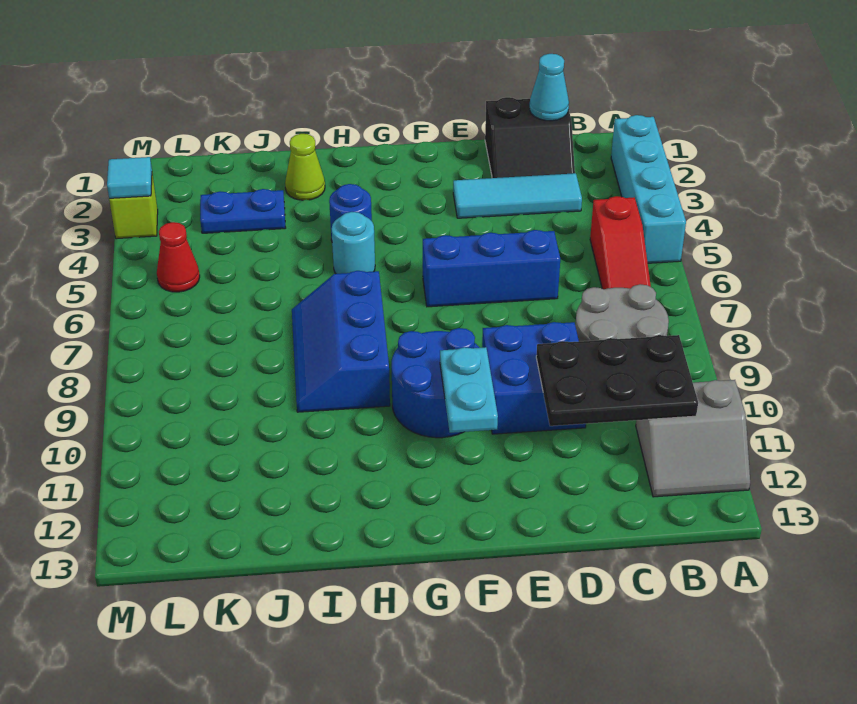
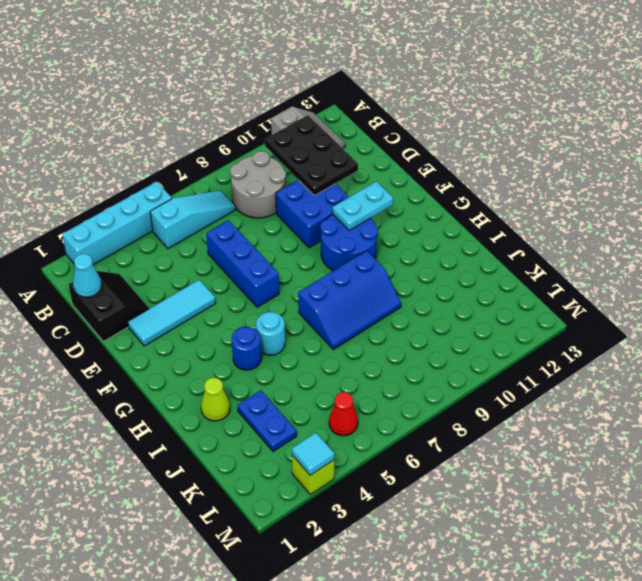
red 1x3 slope [590,196,651,289] -> cyan 1x3 slope [150,190,236,249]
cyan 1x3 tile [453,173,582,218] -> cyan 1x3 tile turned to [128,280,216,346]

